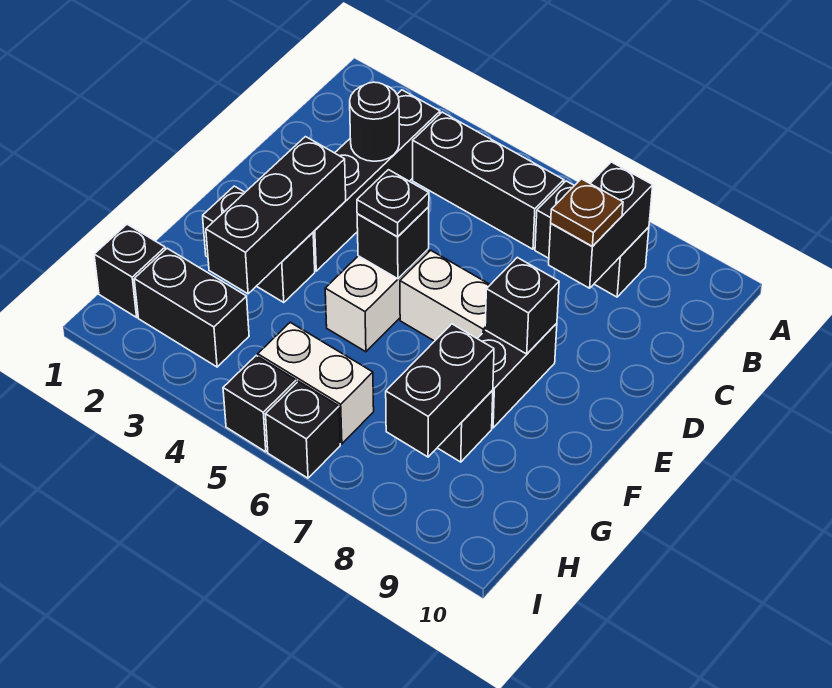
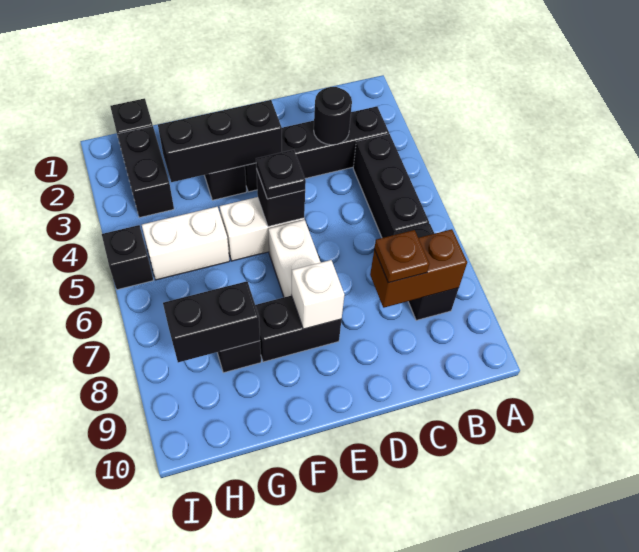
black 1x2 brick [549,162,653,288] -> brown 1x2 brick [370,229,467,308]
black 1x1 brick [485,257,559,354] -> white 1x1 brick [291,260,344,329]
white 1x2 brick [258,322,374,444] -> white 1x2 brick turned to [142,207,229,280]
black 1x1 brick [266,381,340,478] -> none

